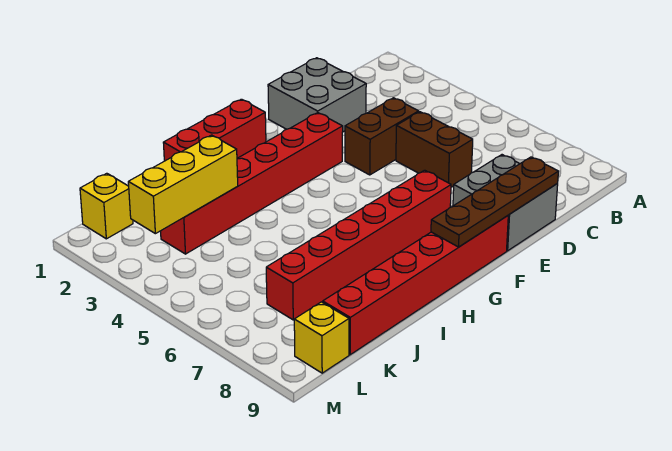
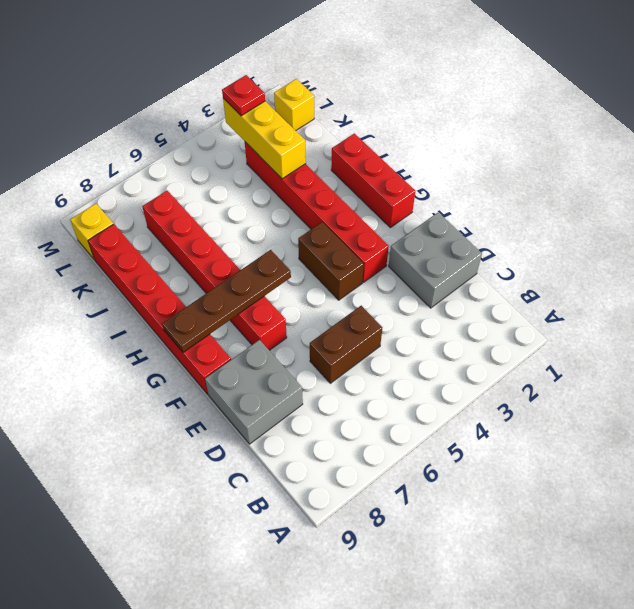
brown 1x2 brick [345,98,419,175] -> brown 1x2 brick moved to [298,222,364,300]
brown 1x4 plate [431,157,558,247] -> brown 1x4 plate turned to [162,250,291,352]
none -> red 1x1 plate [222,75,265,116]

